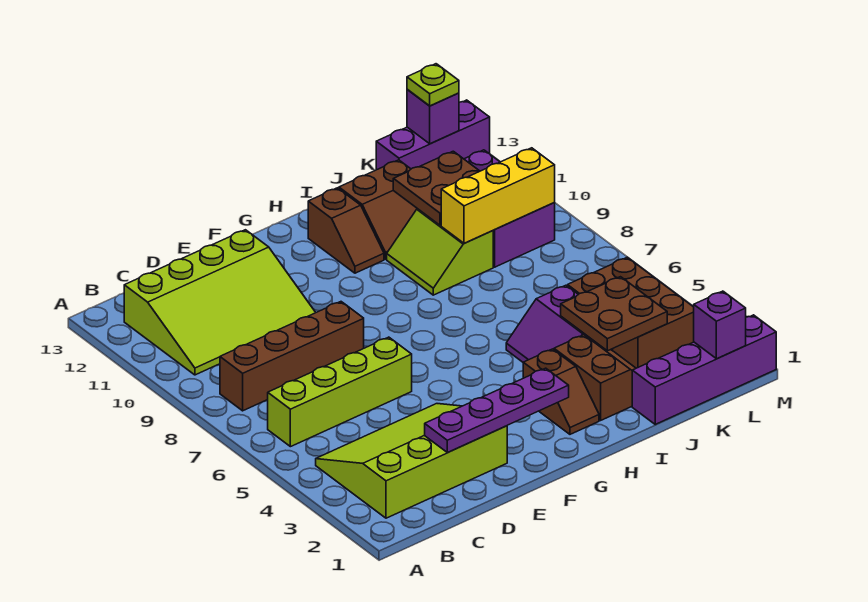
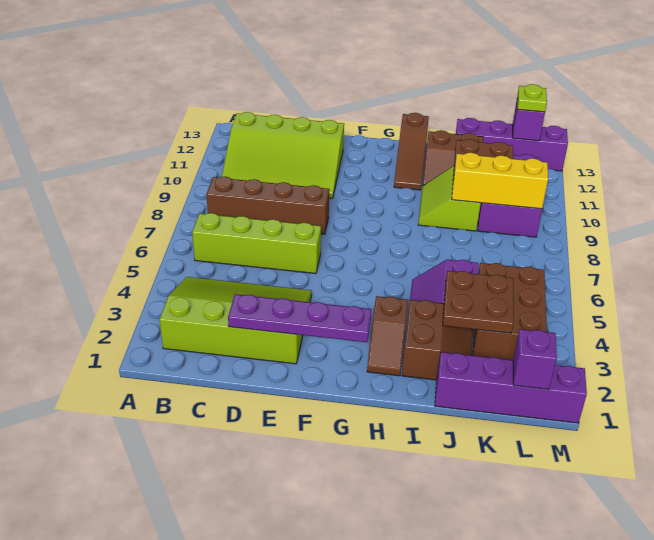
brown 1x2 slope [308,188,384,273] -> brown 1x3 slope [394,113,429,190]
purple 1x3 brick [376,100,490,170] -> purple 1x4 brick [456,118,568,171]

